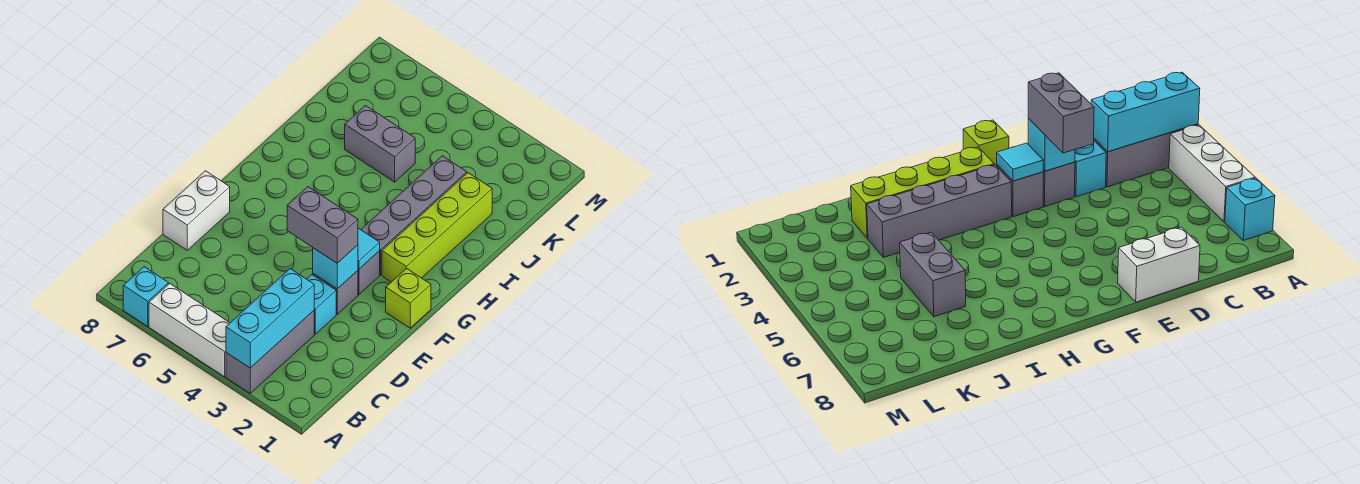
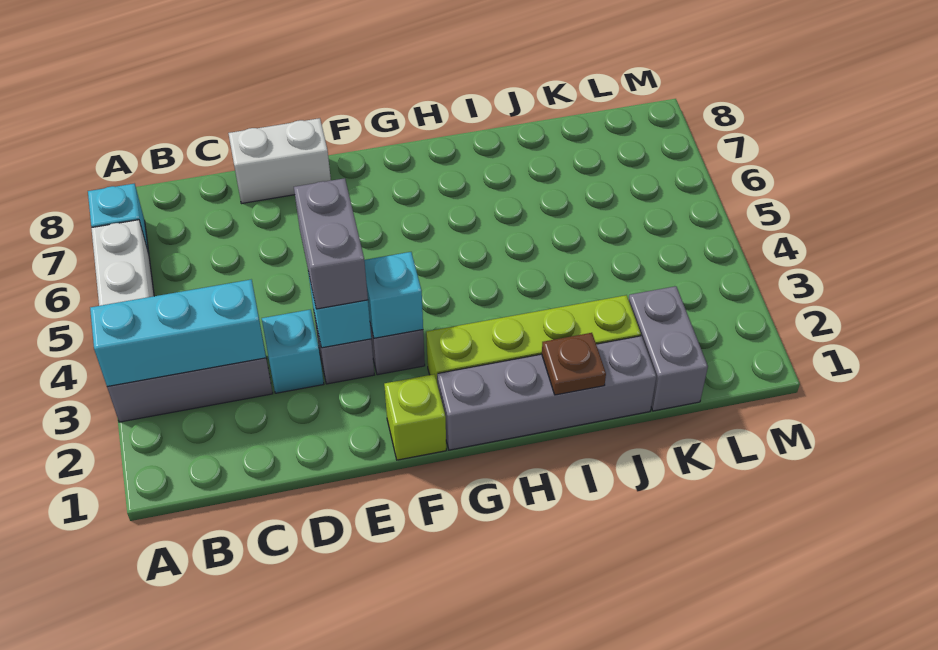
cyan 1x1 tile [358,228,380,269] -> cyan 1x1 brick [364,252,423,338]
grey 1x4 brick [361,156,467,275] -> grey 1x4 brick moved to [437,336,656,450]
none -> brown 1x1 plate [542,333,606,395]
grey 1x2 brick [345,106,415,182] -> grey 1x2 brick moved to [629,286,708,411]

